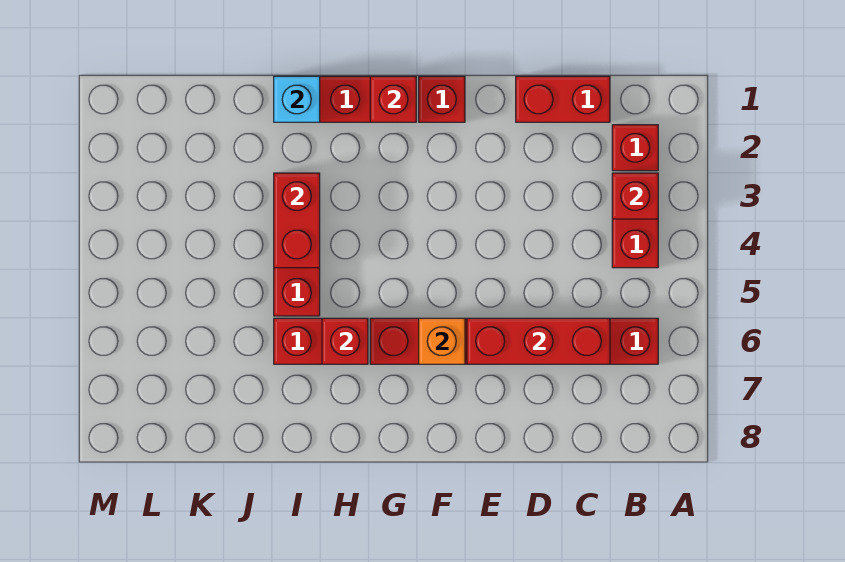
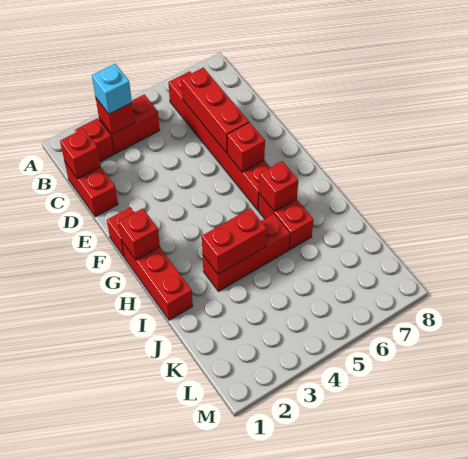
none -> red 1x1 brick [60,129,101,179]
orange 1x1 brick [419,318,465,364] -> red 1x1 brick [227,122,265,172]
cyan 1x1 brick [274,76,320,122] -> cyan 1x1 brick moved to [92,64,132,114]

